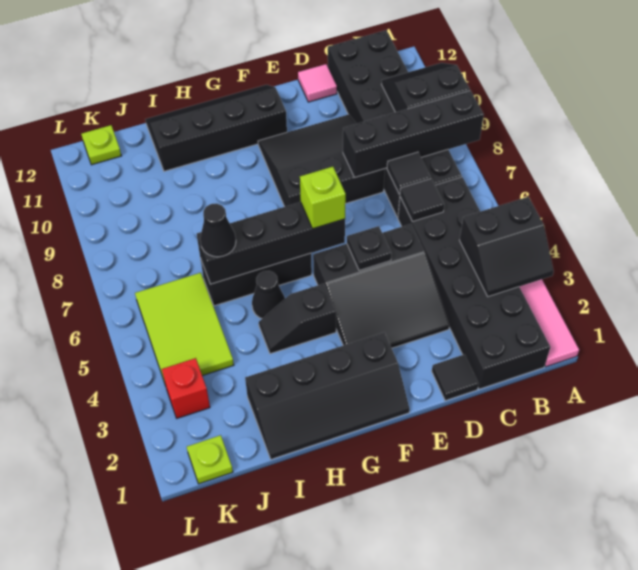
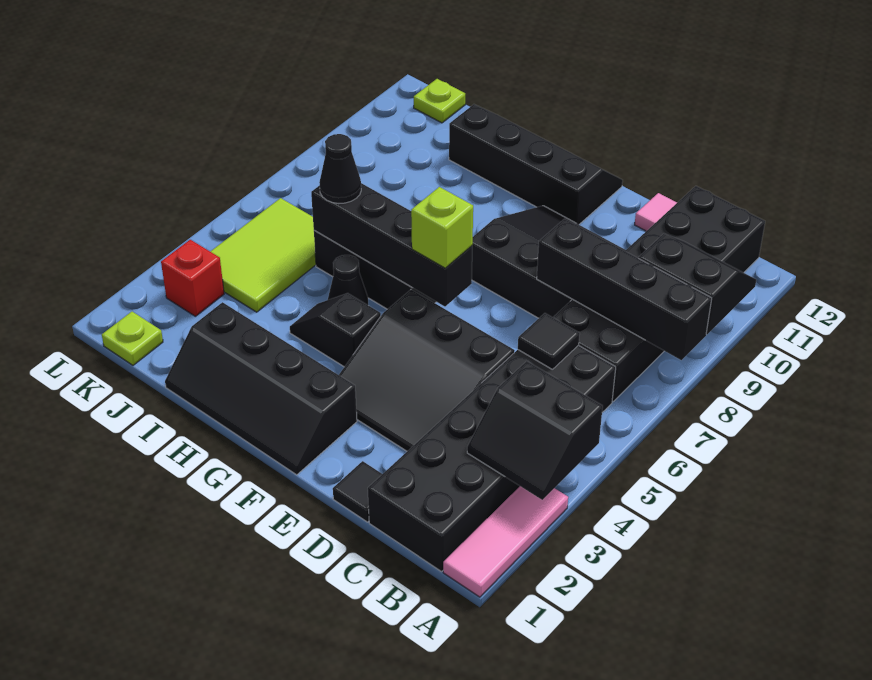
black 1x1 tile [387,152,431,194] -> none
black 1x1 plate [347,226,392,270] -> none

